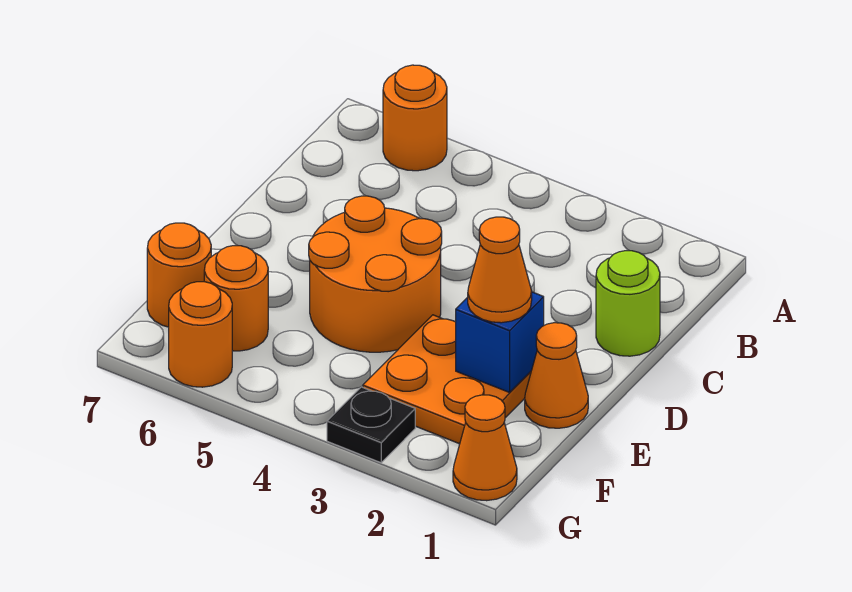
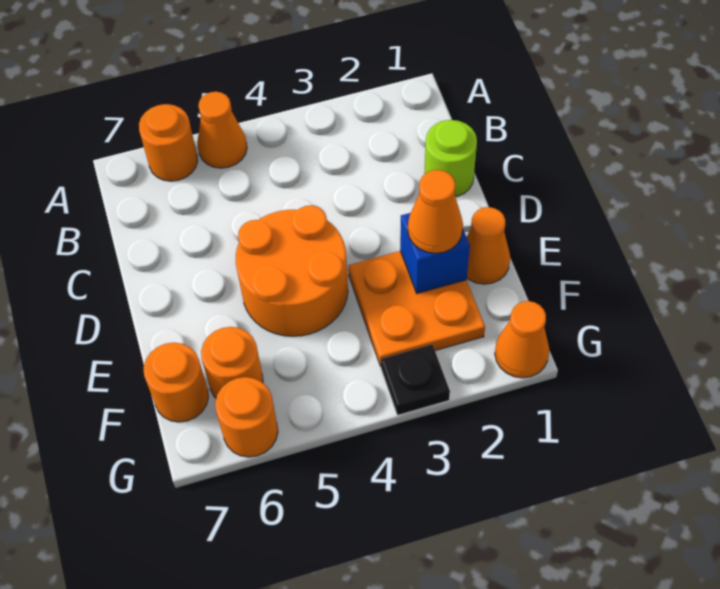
none -> orange 1x1 cone [197,92,247,168]

